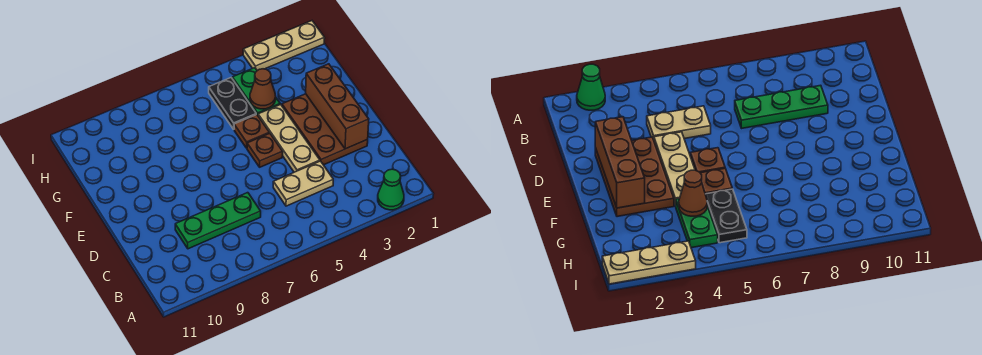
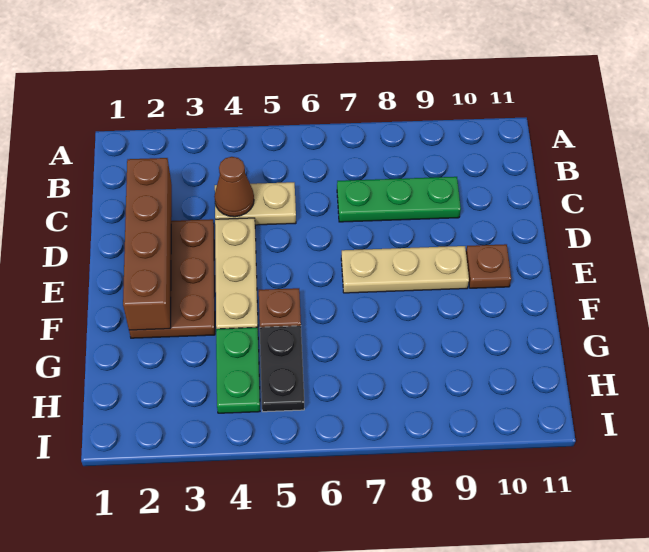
green 1x1 cone [378,169,404,210] -> none
brown 1x3 brick [306,64,369,149] -> brown 1x4 brick [123,158,172,330]
brown 1x1 plate [247,133,283,167] -> brown 1x1 plate moved to [466,244,511,288]
brown 1x1 cone [250,69,276,109] -> brown 1x1 cone moved to [214,157,254,217]
tan 1x3 plate [243,21,325,71] -> tan 1x3 plate moved to [341,246,469,293]

